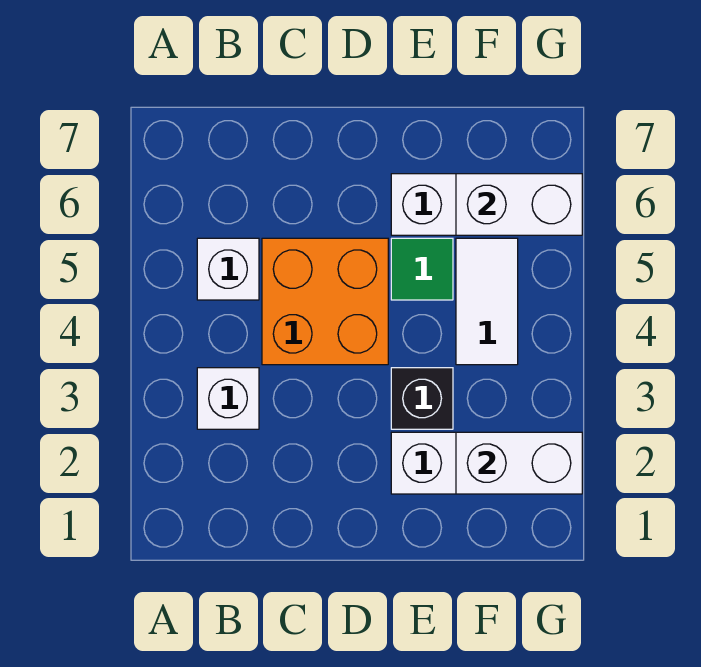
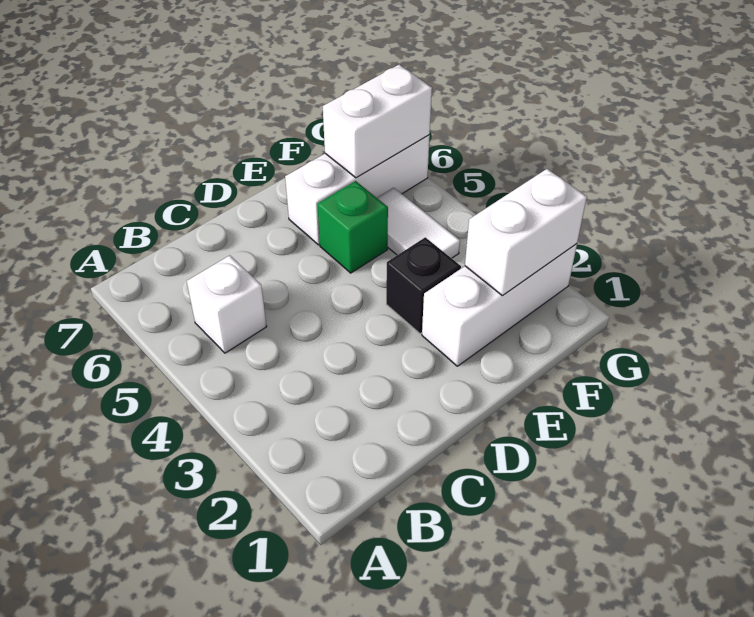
white 1x1 brick [197,368,259,429] -> none
orange 2x2 brick [262,238,388,365] -> none
green 1x1 tile [391,238,453,300] -> green 1x1 brick [317,181,388,273]

